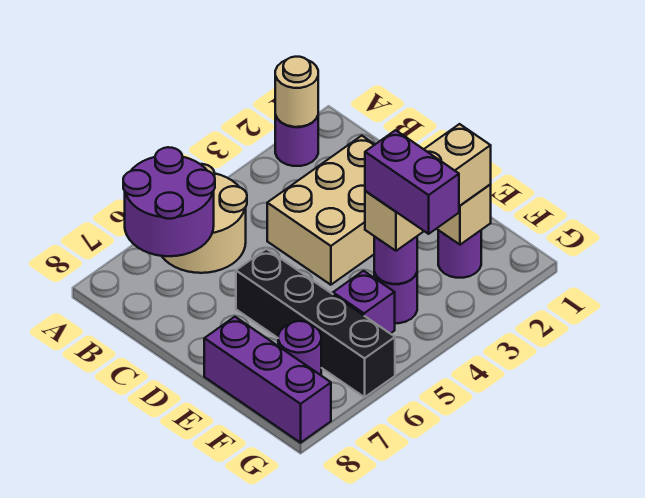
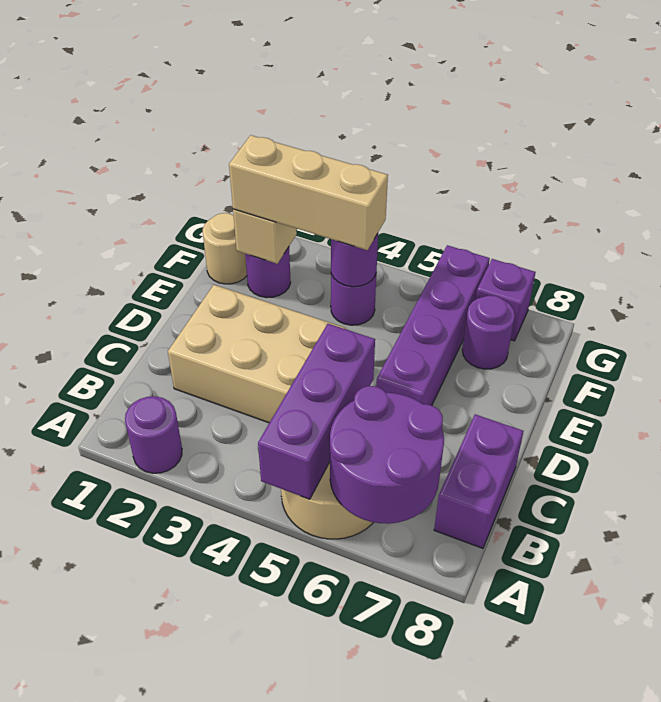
tan 1x1 round brick [275,57,318,127] -> tan 1x1 round brick moved to [203,213,247,284]
black 1x4 brick [236,249,395,397] -> purple 1x4 brick [376,245,490,405]
purple 1x3 brick [204,317,331,443] -> purple 1x3 brick moved to [258,324,375,499]
purple 1x2 brick [365,130,459,234] -> purple 1x2 brick moved to [434,414,523,548]
purple 1x1 brick [333,271,395,334] -> purple 1x1 brick moved to [476,259,536,341]

